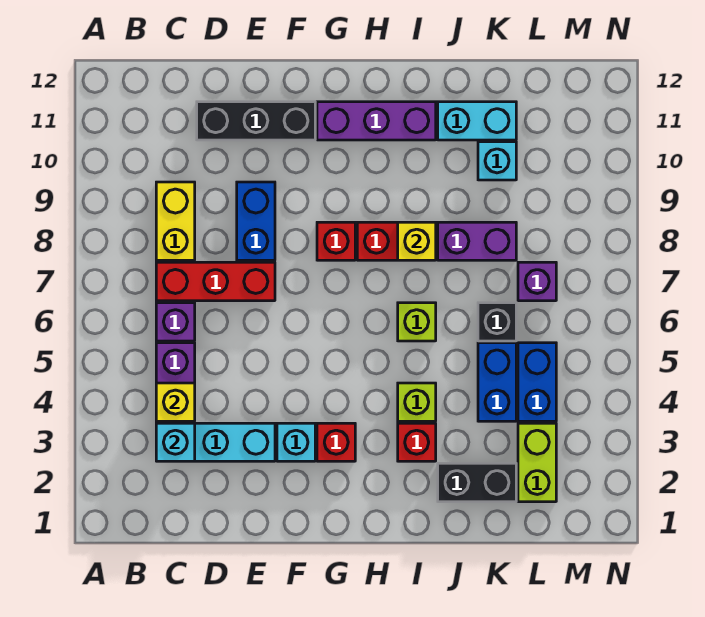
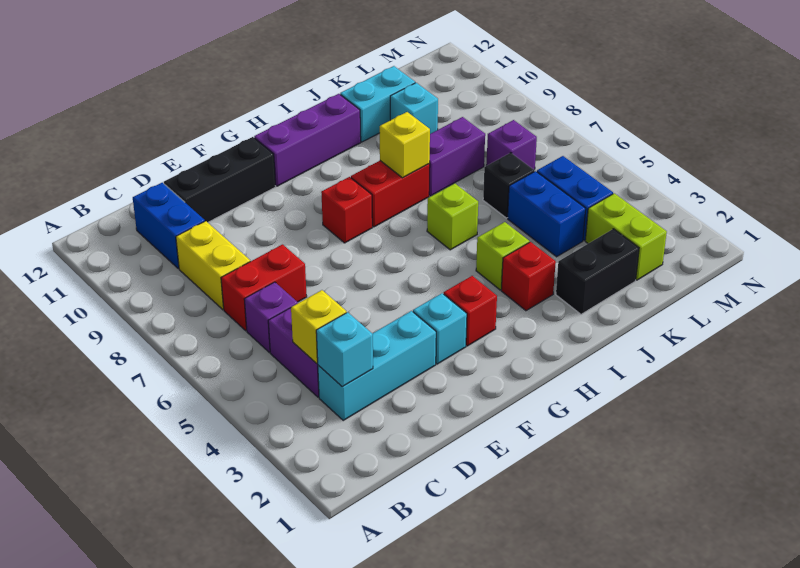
red 1x3 brick [156,262,275,301] -> red 1x2 brick [221,244,307,331]
blue 1x2 brick [237,182,275,260] -> blue 1x2 brick moved to [133,183,205,269]

